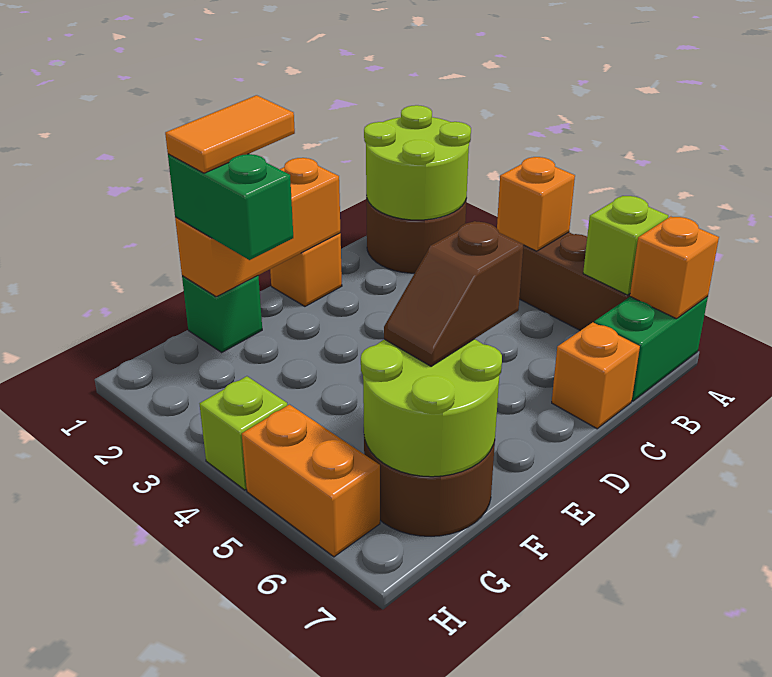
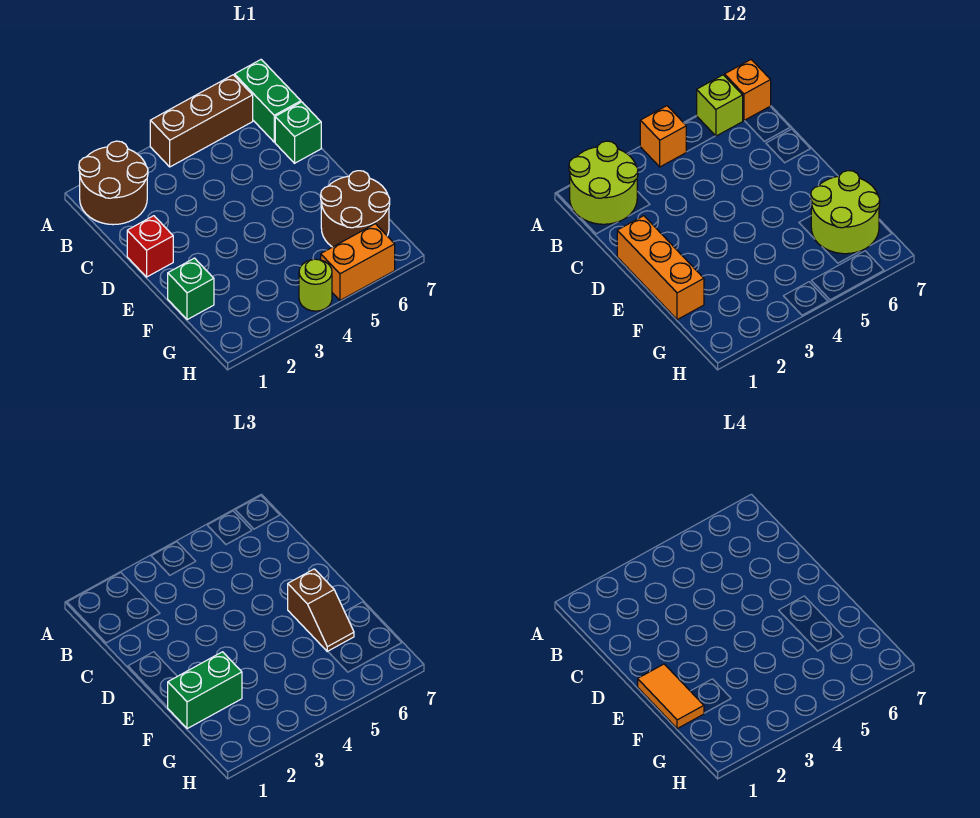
orange 1x1 brick [552,322,640,429] -> green 1x1 brick [275,102,321,163]
orange 1x1 brick [270,233,342,306] -> red 1x1 brick [127,216,173,277]
lime 1x1 brick [200,376,287,490] -> lime 1x1 round brick [299,259,332,311]

